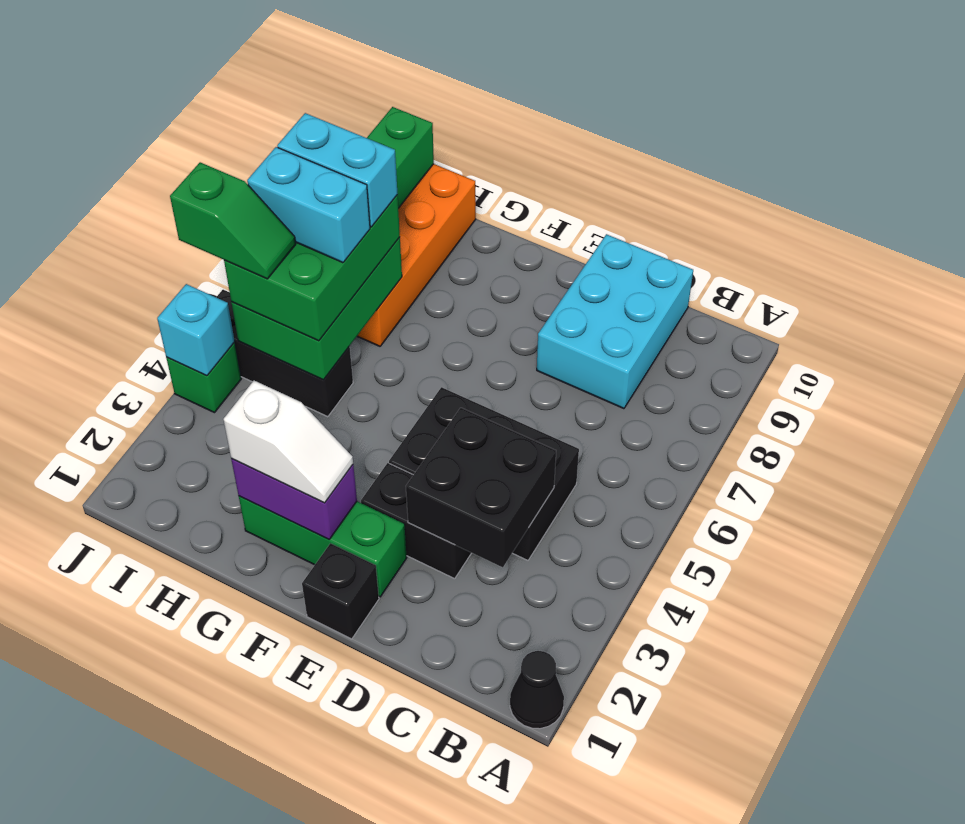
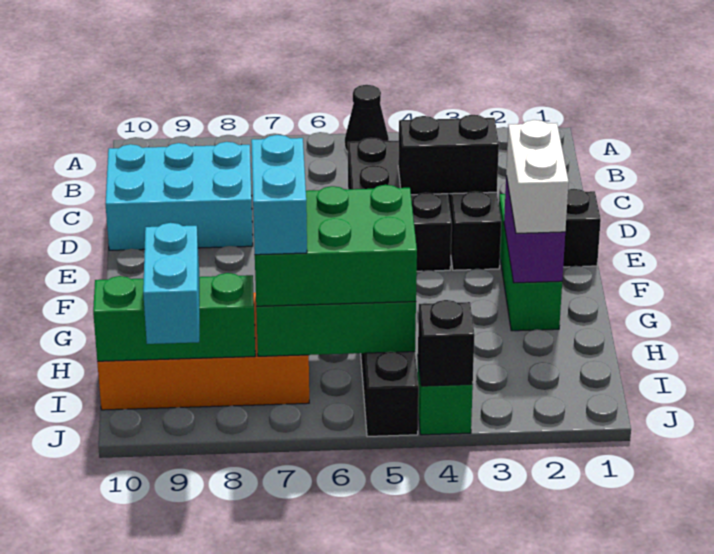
black 1x1 cone [510,651,564,729] -> black 1x1 cone moved to [345,85,389,152]
black 2x2 brick [406,408,556,567] -> black 1x2 brick [398,115,499,195]
white 1x2 slope [223,381,353,503] -> white 1x2 brick [506,120,569,233]
cyan 1x2 brick [247,147,370,263] -> cyan 1x2 brick moved to [143,223,199,344]
green 1x2 slope [170,162,296,279] -> none
cyan 1x1 brick [157,284,235,376] -> black 1x1 brick [418,300,475,386]

